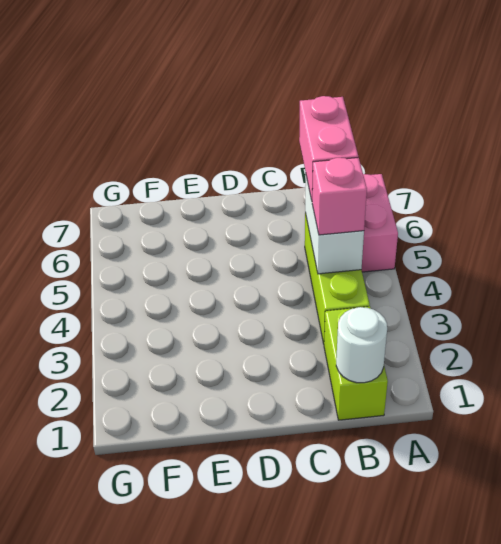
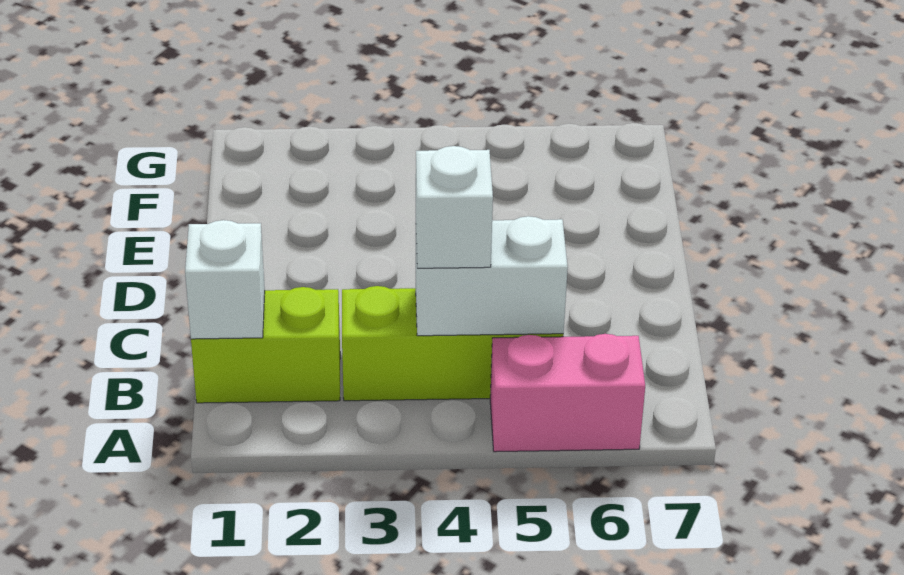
white 1x1 round brick [336,307,387,383] -> white 1x1 brick [185,220,265,339]
pink 1x1 brick [312,158,367,235] -> white 1x1 brick [416,146,493,268]
pink 1x2 brick [299,96,358,200] -> none

